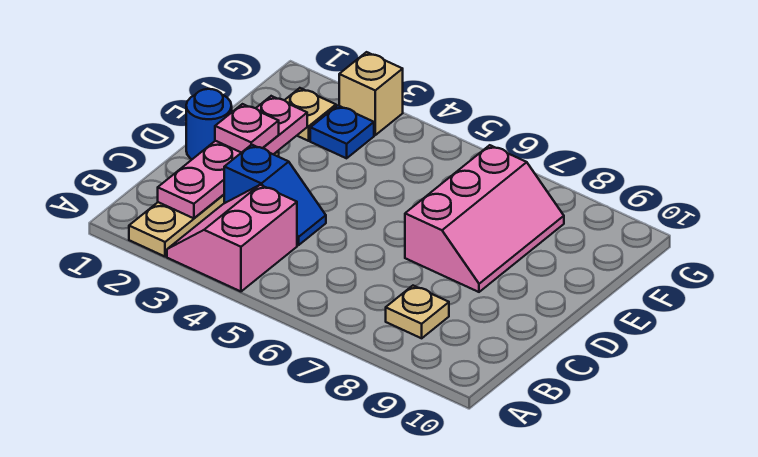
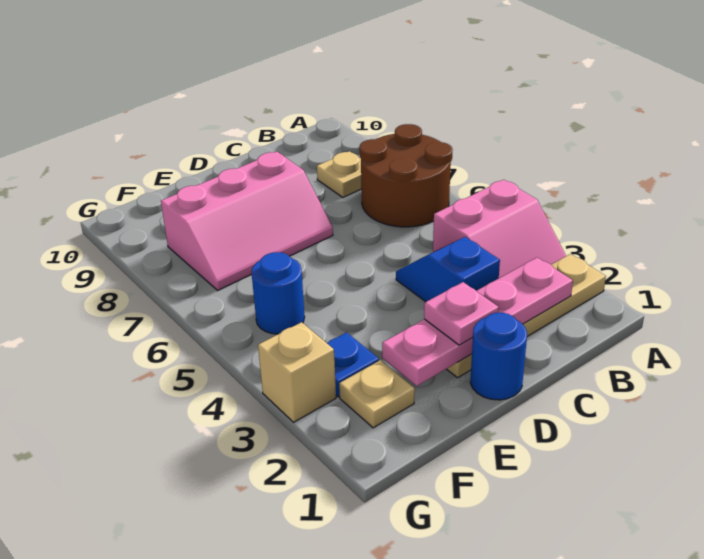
none -> brown 2x2 round brick [359,124,452,227]
pink 2x3 slope [405,145,564,292] -> pink 2x3 slope turned to [161,152,333,290]
none -> blue 1x1 round brick [251,252,305,334]

